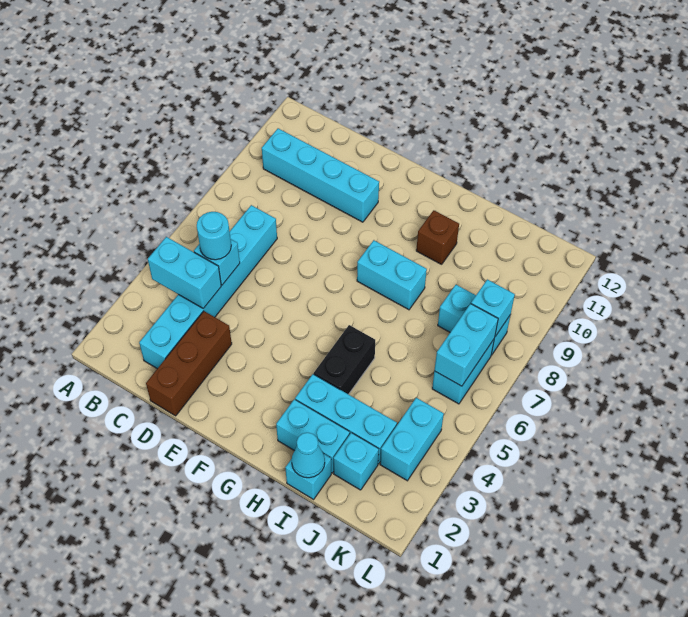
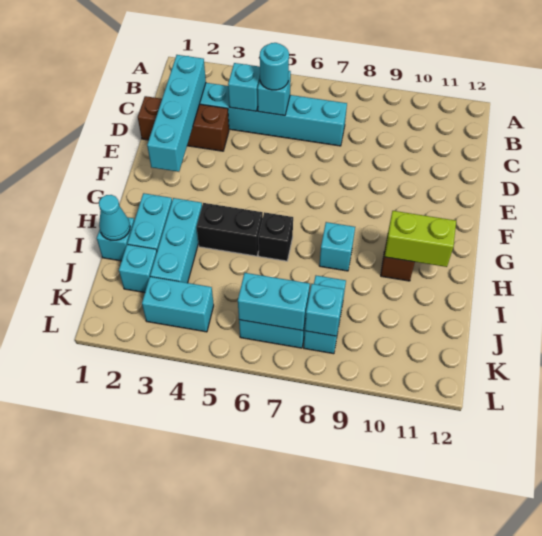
cyan 1x2 brick [148,237,221,308] -> cyan 1x1 brick [228,63,260,111]
cyan 1x4 brick [262,128,379,222] -> cyan 1x4 brick moved to [147,55,206,172]
cyan 1x2 brick [357,240,427,310] -> cyan 1x1 brick [319,222,355,271]
none -> black 1x1 brick [258,212,293,261]
none -> lime 1x2 brick [384,211,456,267]

